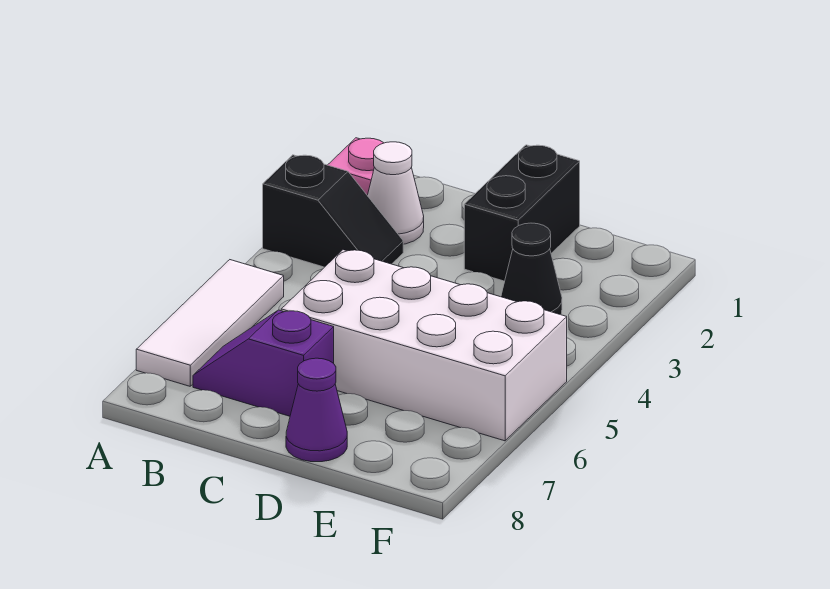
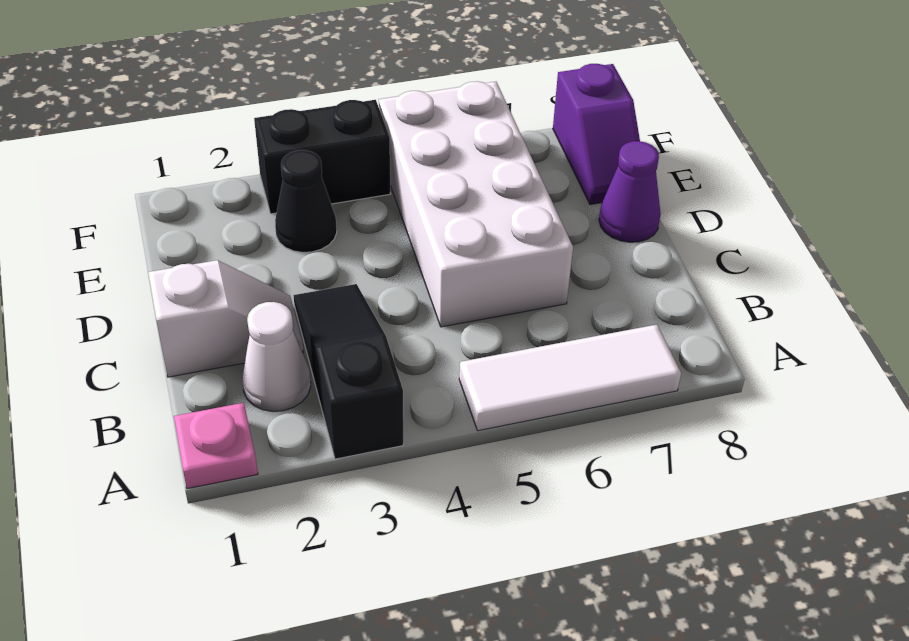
black 1x2 slope [263,155,403,267] -> black 1x3 slope [294,284,403,459]
purple 1x2 slope [193,310,334,416] -> purple 1x2 slope moved to [553,64,640,205]
none -> white 1x2 slope [148,260,303,377]
black 1x2 brick [464,145,580,281] -> black 1x2 brick moved to [254,100,390,214]

